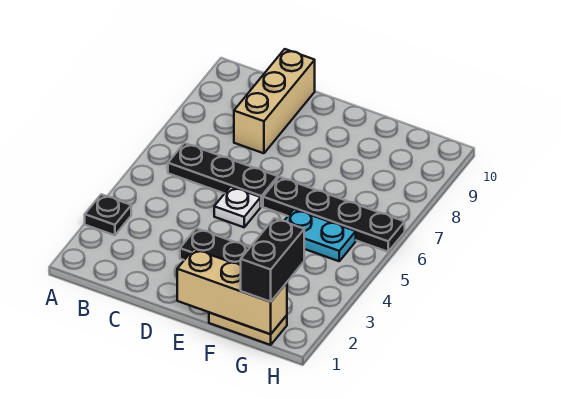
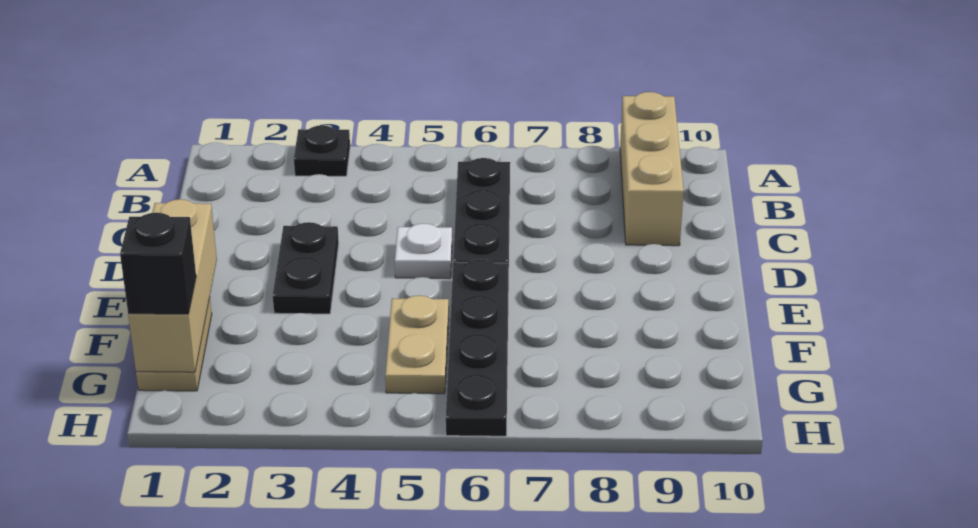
tan 1x3 brick [234,49,315,153] -> tan 1x3 brick turned to [620,92,684,246]
cyan 1x2 plate [284,209,356,261] -> tan 1x2 plate [385,295,449,394]
black 1x2 brick [241,218,304,302] -> black 1x1 brick [120,213,196,314]

